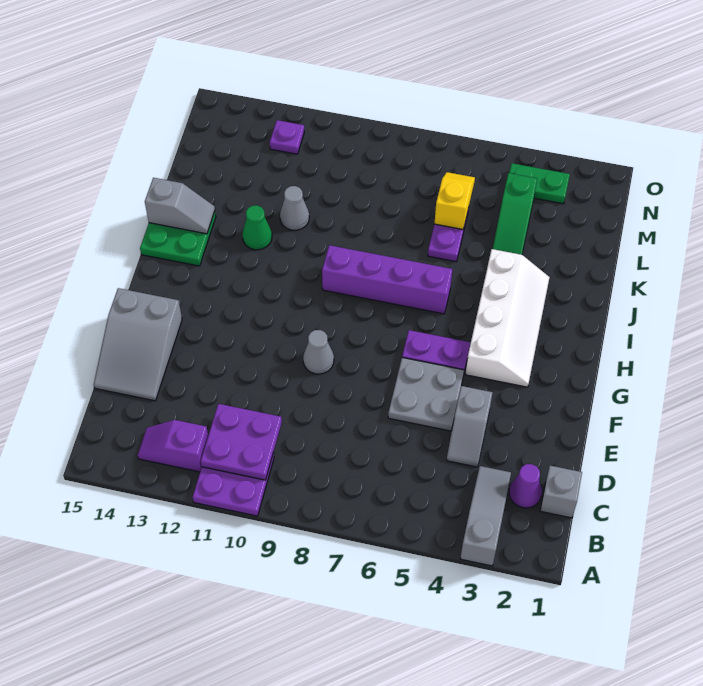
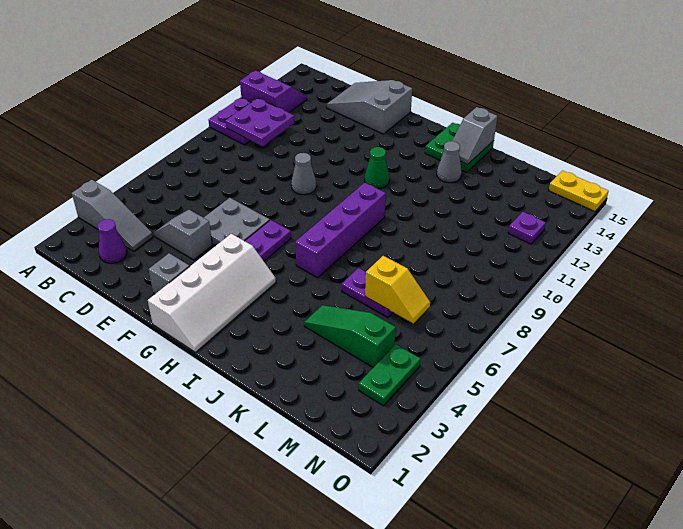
purple 1x2 slope [138,420,208,472] -> purple 2x2 slope [240,71,307,113]
grey 1x1 brick [540,466,582,518] -> grey 1x1 brick moved to [149,253,190,294]
white 2x4 slope [465,249,550,387] -> white 2x4 slope turned to [148,234,276,352]
green 1x1 cone [242,205,272,250] -> green 1x1 cone moved to [365,147,389,189]
grey 1x1 cone [280,186,309,230] -> grey 1x1 cone moved to [437,141,462,183]
none -> yellow 1x2 plate [549,171,609,212]

